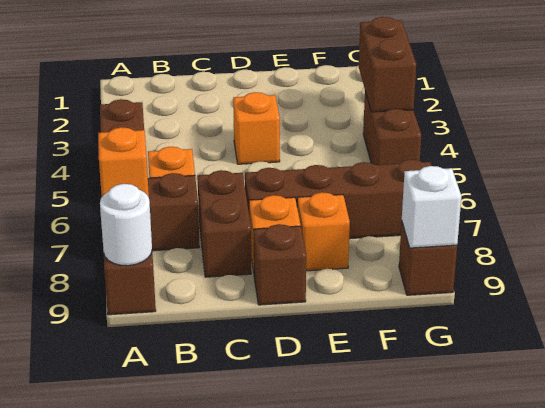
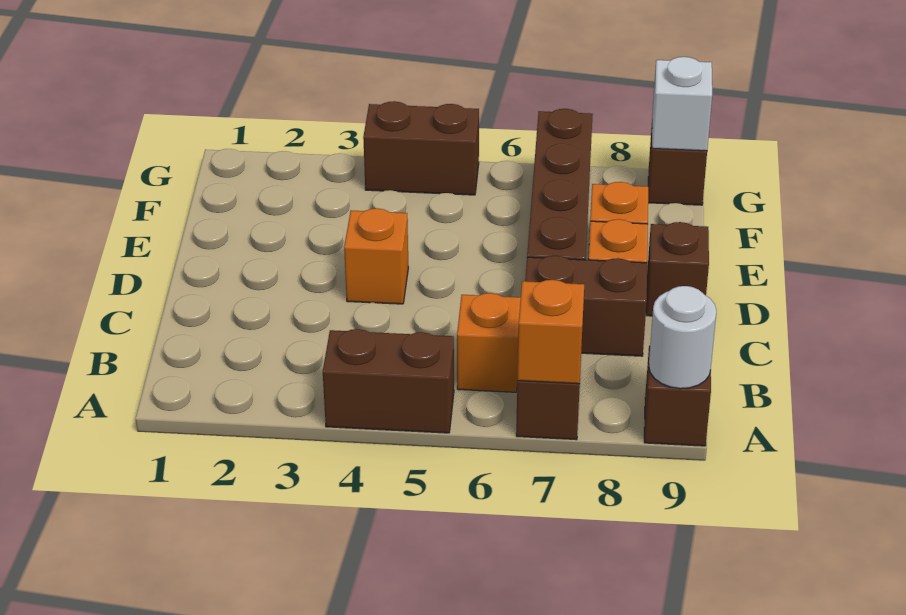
brown 1x2 brick [359,17,416,112] -> none

